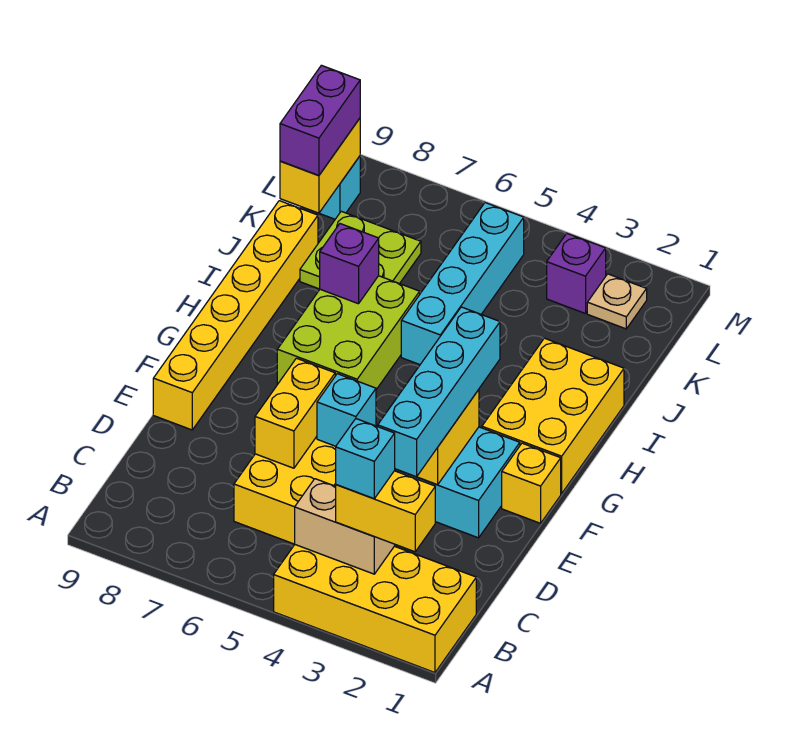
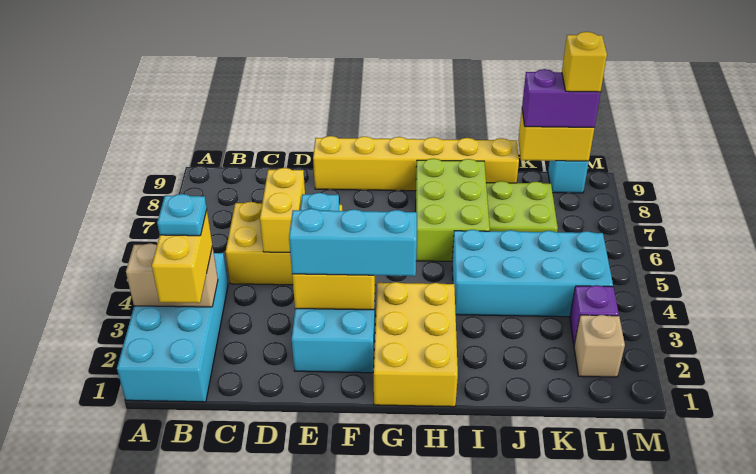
yellow 2x4 brick [274,545,476,673] -> cyan 2x4 brick [117,253,228,402]
tan 1x2 brick [295,479,395,574] -> tan 1x2 brick turned to [126,243,218,307]
cyan 1x1 brick [336,419,395,498] -> cyan 1x1 plate [157,194,207,236]
cyan 1x4 brick [378,307,500,477] -> cyan 1x3 brick [289,209,417,276]
yellow 1x2 brick [255,358,335,468] -> yellow 1x2 brick turned to [260,168,305,252]
yellow 1x1 brick [502,443,561,523] -> yellow 1x1 brick moved to [562,32,607,92]
yellow 2x3 brick [482,338,624,493] -> yellow 2x3 brick turned to [374,282,458,407]
lime 2x3 brick [277,276,420,390] -> lime 2x3 brick turned to [416,159,490,261]
cyan 1x4 brick [401,203,524,365] -> cyan 2x4 brick [452,230,613,317]
purple 1x1 brick [320,224,379,304] -> none
tan 1x1 plate [587,274,647,329] -> tan 1x1 brick [574,315,625,377]

